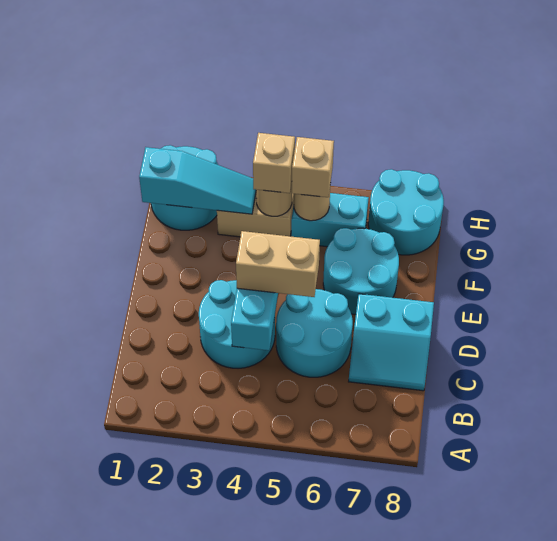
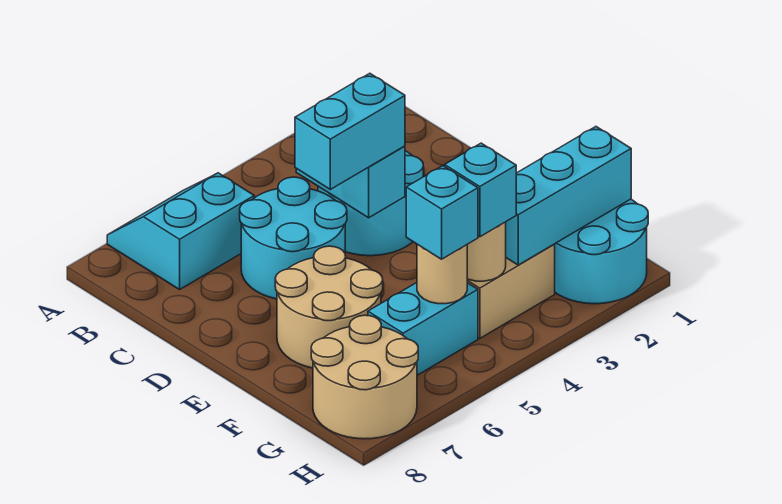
cyan 2x2 slope [349,294,434,391] -> cyan 2x2 slope moved to [107,173,254,289]
tan 1x2 brick [236,231,320,297] -> cyan 1x2 brick [295,73,405,189]
cyan 2x2 round brick [323,228,399,315] -> tan 2x2 round brick [275,246,383,368]
cyan 1x3 slope [139,147,256,214] -> cyan 1x3 brick [506,127,631,265]
tan 1x1 brick [253,133,295,193] -> cyan 1x1 brick [445,143,516,237]
tan 1x1 brick [292,137,334,197] -> cyan 1x1 brick [406,166,478,259]
cyan 2x2 round brick [368,169,444,255] -> tan 2x2 round brick [311,315,418,439]

